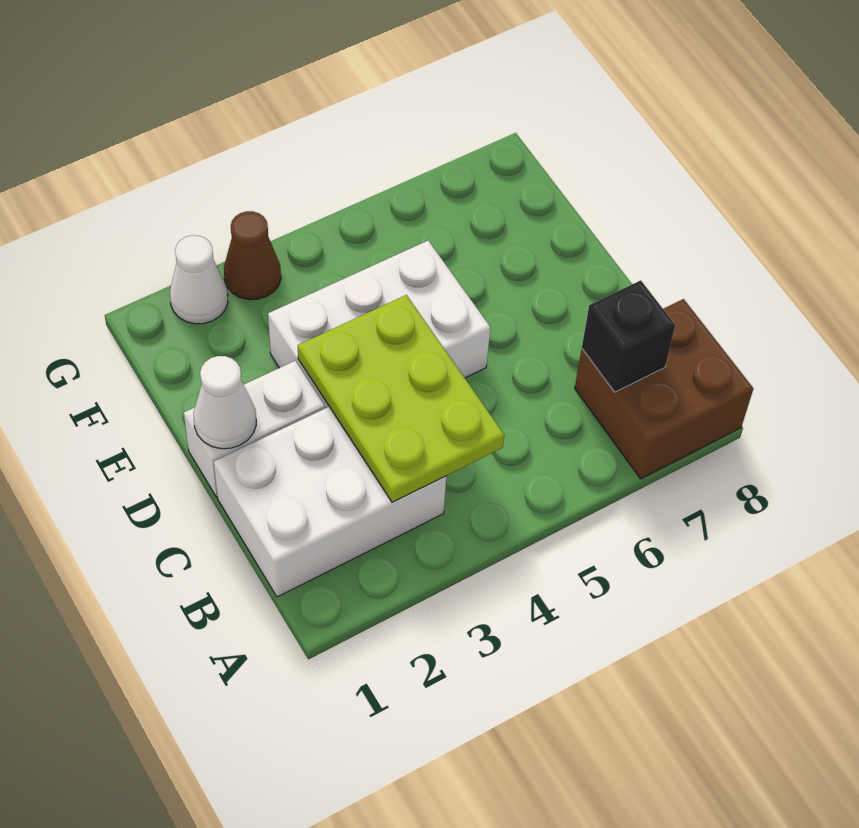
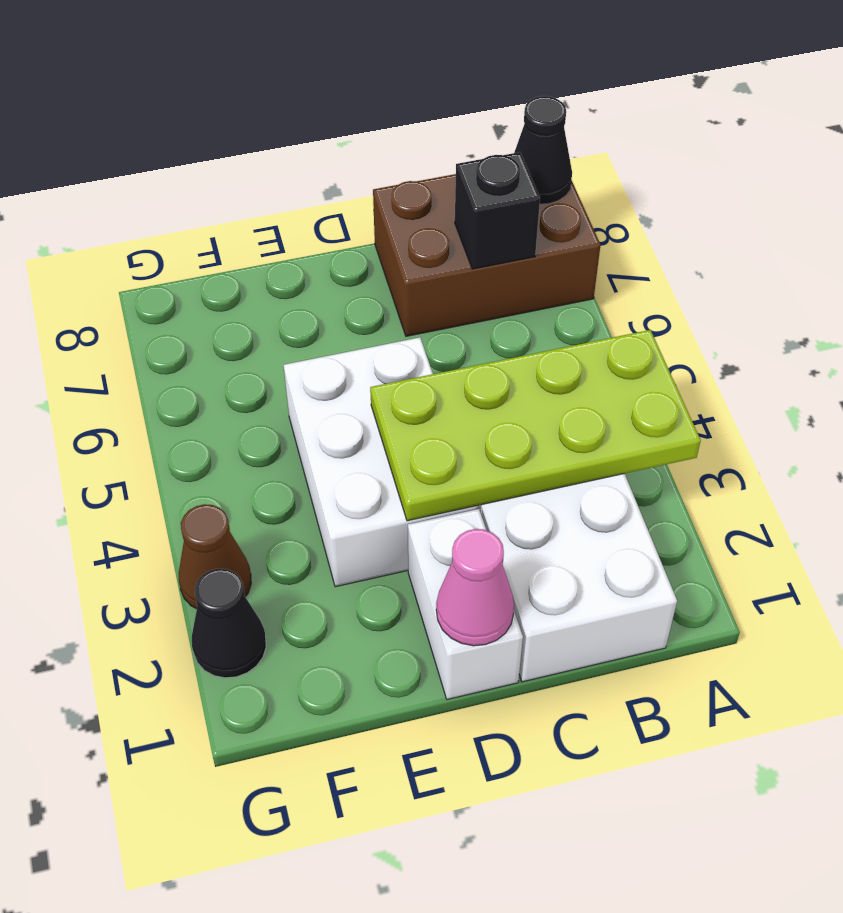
brown 2x2 brick [575,299,753,479] -> brown 2x3 brick [373,174,600,336]
none -> black 1x1 cone [514,96,572,203]
lime 2x3 plate [298,295,504,503] -> lime 2x4 plate [370,330,701,521]
white 1x1 cone [194,356,256,449] -> pink 1x1 cone [436,529,514,646]
white 1x1 cone [170,235,228,324] -> black 1x1 cone [192,569,266,678]

